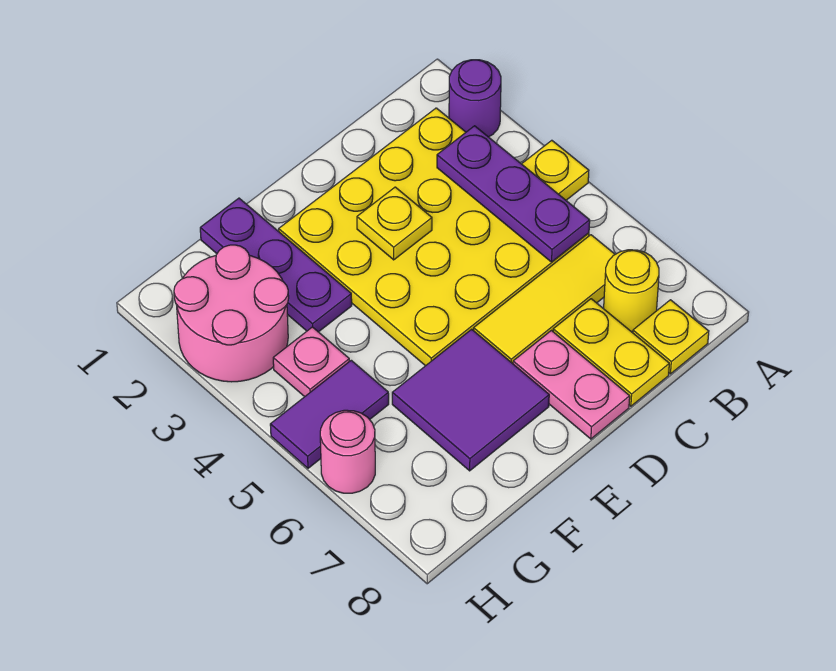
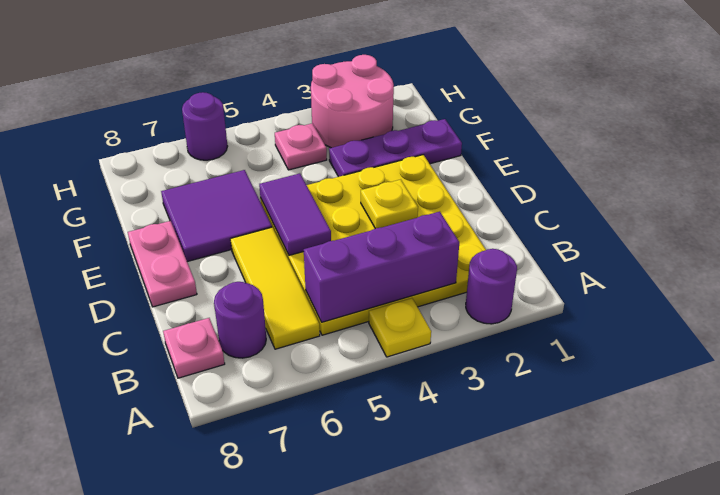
purple 1x3 plate [437,126,590,262] -> purple 1x3 brick [304,212,459,322]
yellow 1x1 round brick [604,250,659,332] -> purple 1x1 round brick [214,282,266,358]
yellow 1x1 plate [633,300,709,374] -> pink 1x1 plate [163,318,225,378]
yellow 1x2 plate [553,299,669,406] -> none
pink 1x2 plate [513,331,630,439] -> pink 1x2 plate turned to [128,221,197,307]
purple 1x2 tile [270,360,389,468] -> purple 1x2 tile moved to [259,173,331,255]
pink 1x1 round brick [320,410,375,493] -> purple 1x1 round brick [182,92,228,160]

